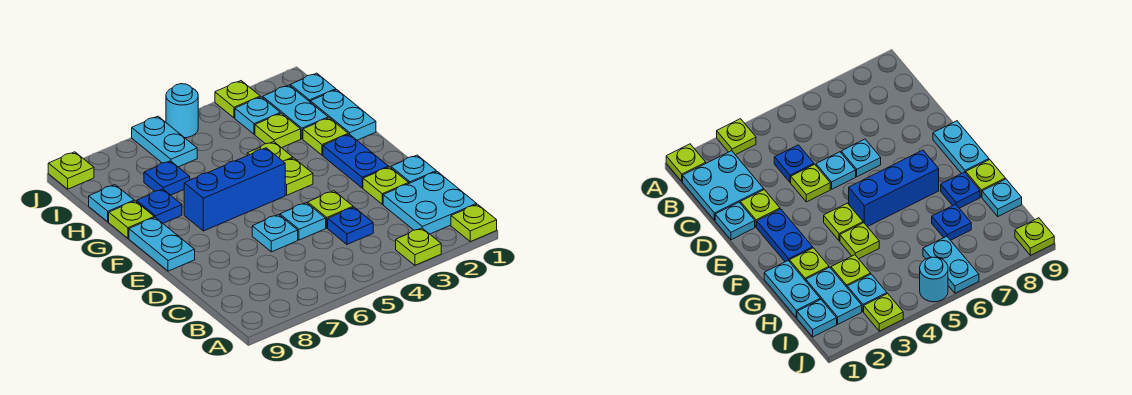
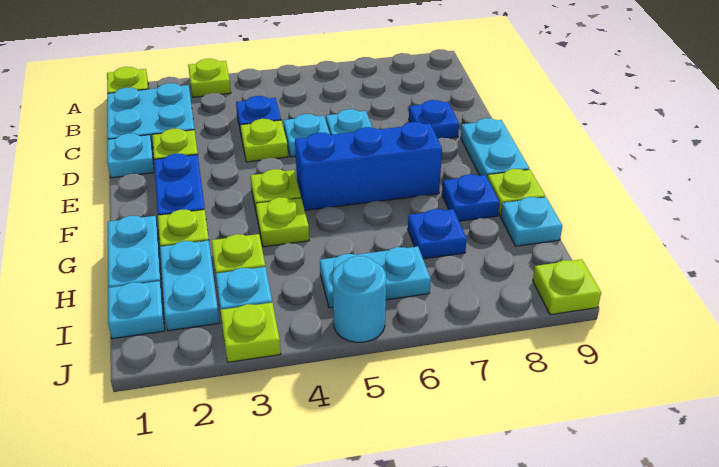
none -> blue 1x1 plate [409,100,459,139]
cyan 1x2 plate [132,116,197,167] -> cyan 1x2 plate turned to [320,246,431,308]

